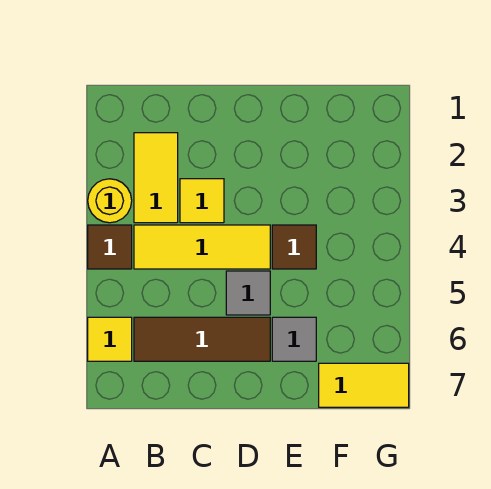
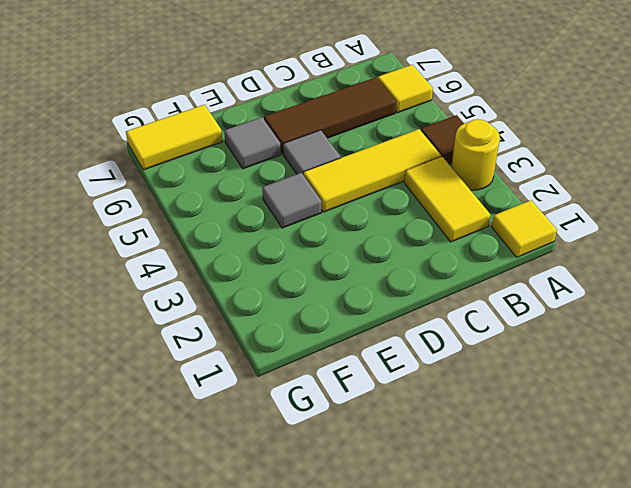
yellow 1x1 tile [180,179,224,223] -> yellow 1x1 tile moved to [492,200,557,257]
brown 1x1 tile [272,225,316,269] -> grey 1x1 tile [262,173,321,228]

